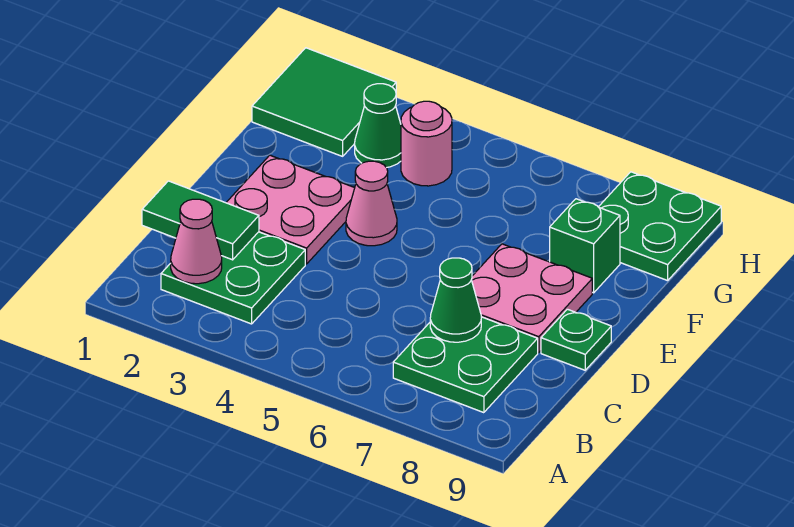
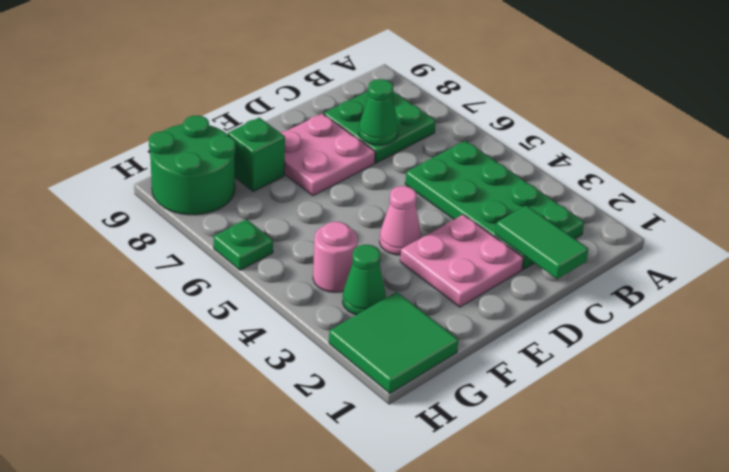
green 2x2 plate [161,232,305,324] -> green 2x4 plate [405,141,584,269]
pink 1x1 cone [171,199,222,284] -> none
green 1x1 plate [541,309,611,370] -> green 1x1 plate moved to [214,219,273,270]
green 2x2 plate [599,172,721,281] -> green 2x2 round brick [149,115,236,215]

